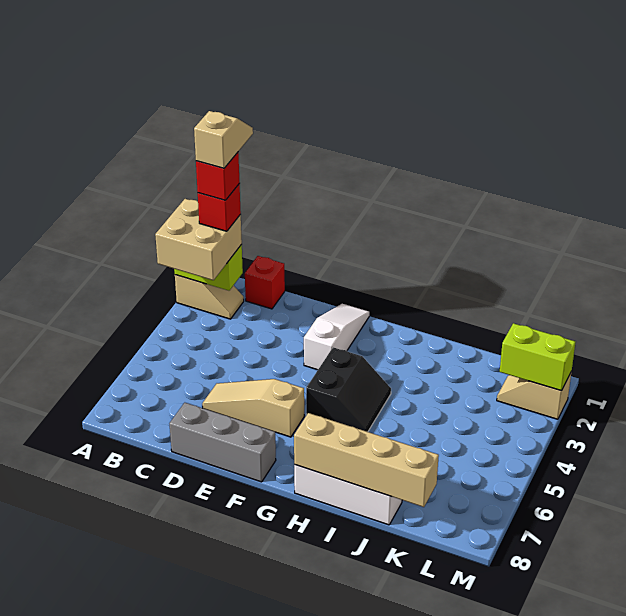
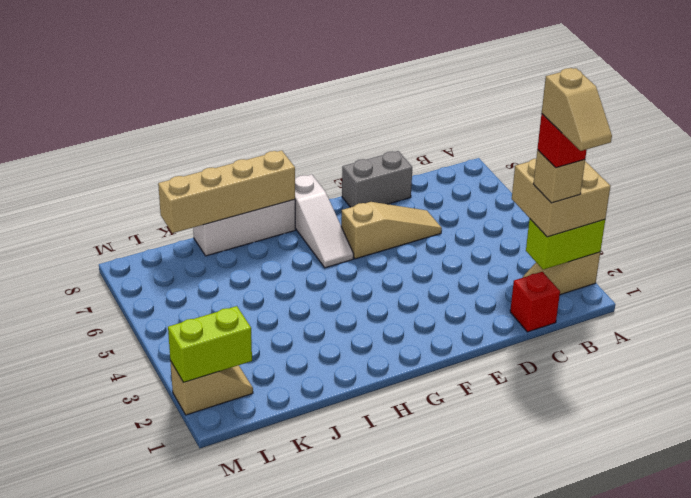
red 1x1 brick [198,184,241,231] -> tan 1x1 brick [533,150,585,203]
grey 1x3 brick [169,403,276,482] -> grey 1x2 brick [342,151,412,207]
white 1x3 slope [304,304,369,370] -> white 1x3 slope moved to [295,174,354,268]
black 2x2 slope [306,347,391,432] -> none

